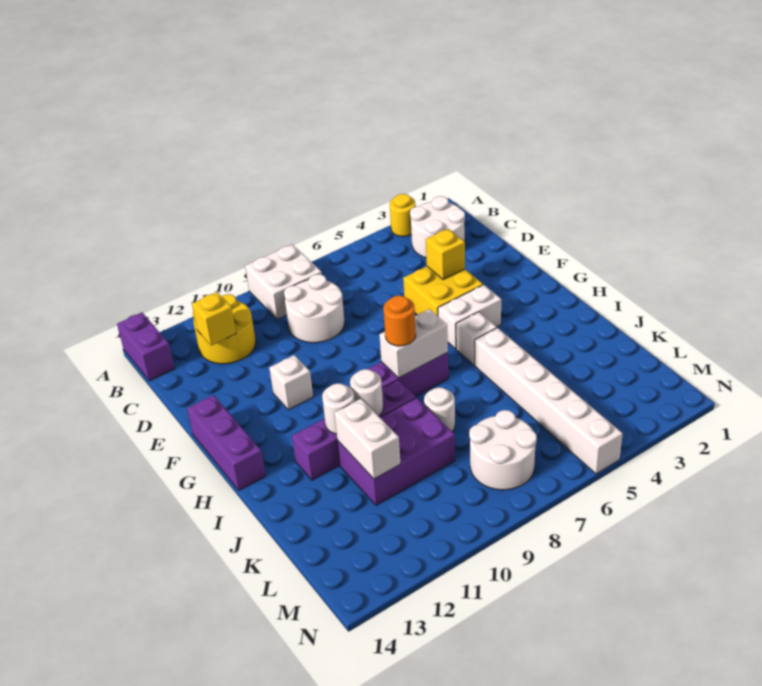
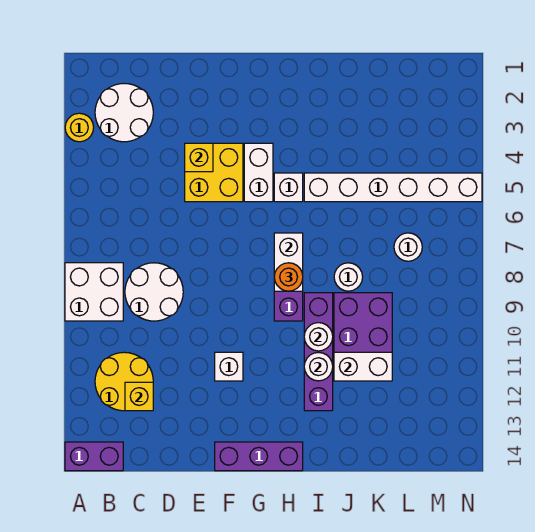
white 2x2 round brick [469,410,537,490] -> white 1x1 round brick [394,233,422,261]

